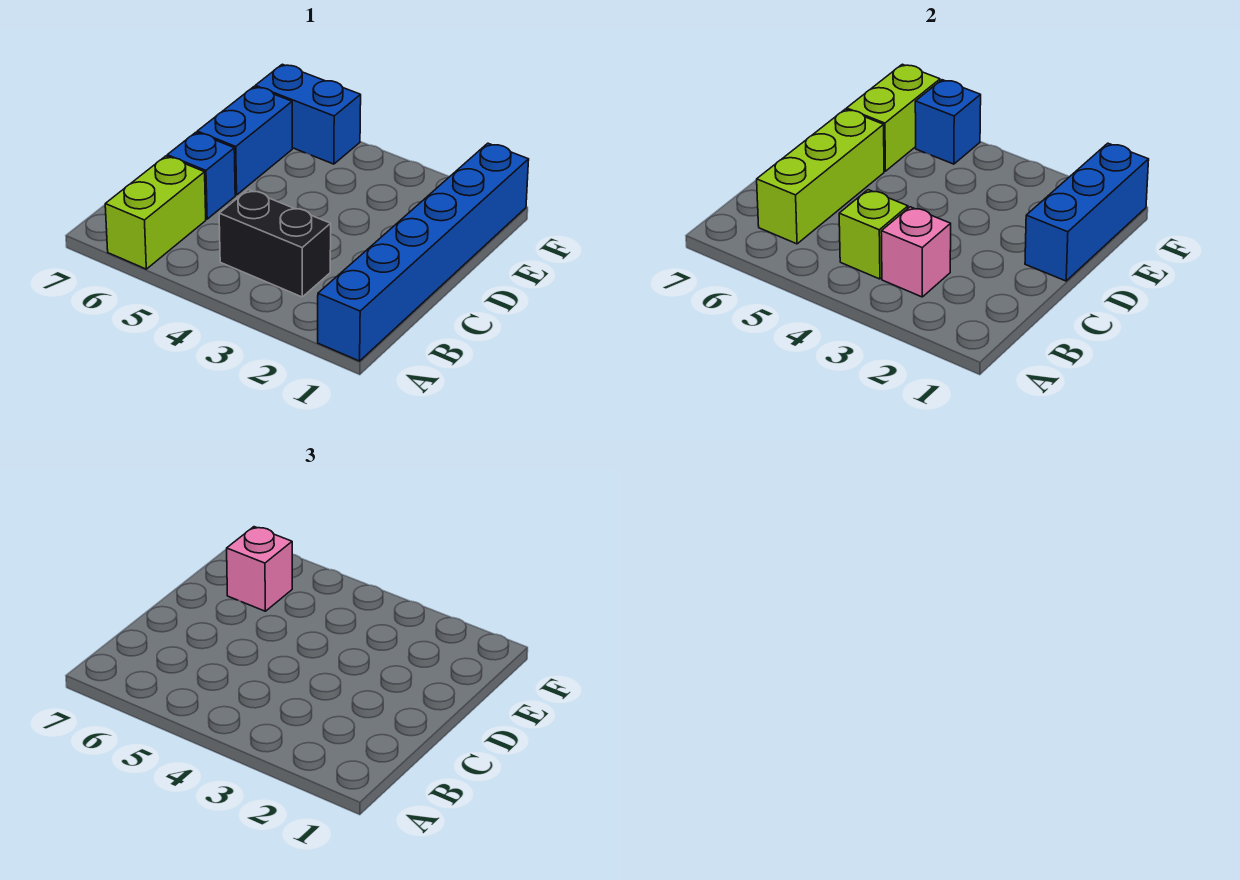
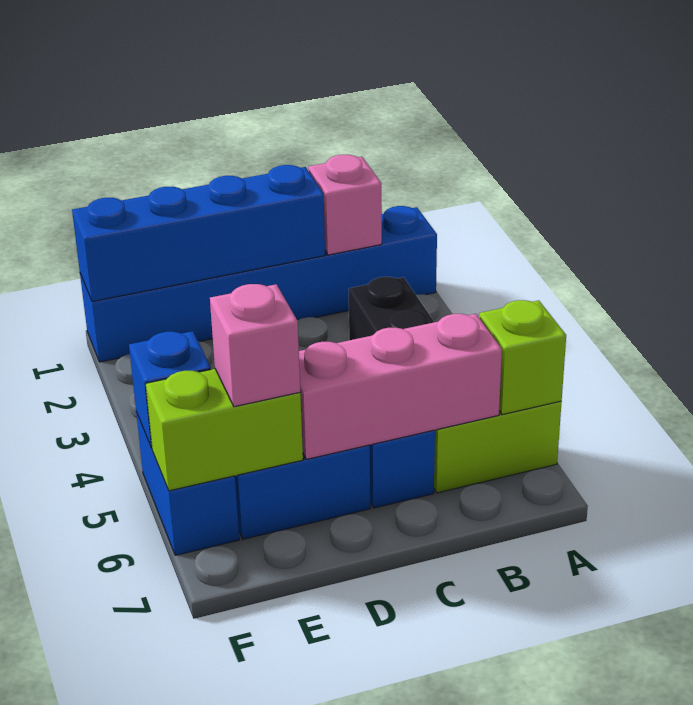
pink 1x1 brick [881,207,951,297] -> pink 1x1 brick moved to [308,155,382,255]
lime 1x1 brick [839,190,908,279] -> lime 1x1 brick moved to [479,300,566,415]
lime 1x3 brick [757,109,884,244] -> pink 1x3 brick [299,314,502,459]
blue 1x3 brick [1025,143,1149,281] -> blue 1x4 brick [72,165,325,302]

